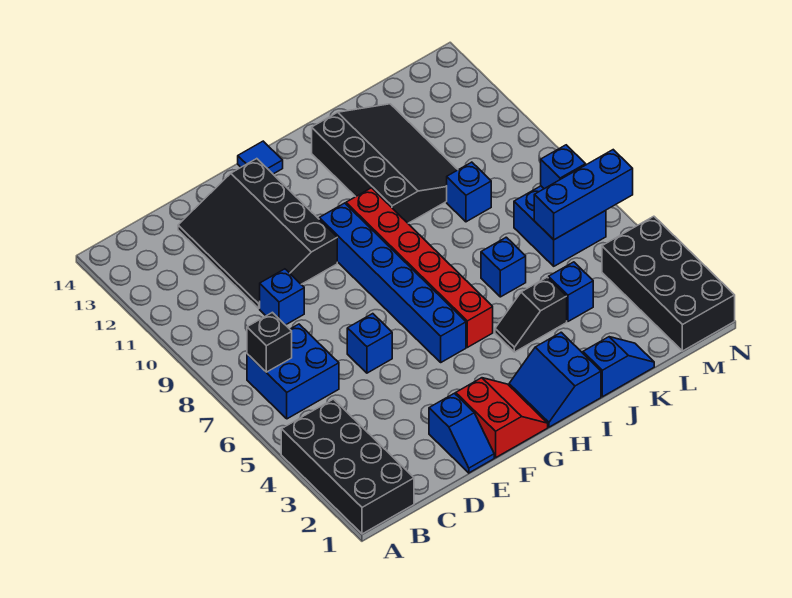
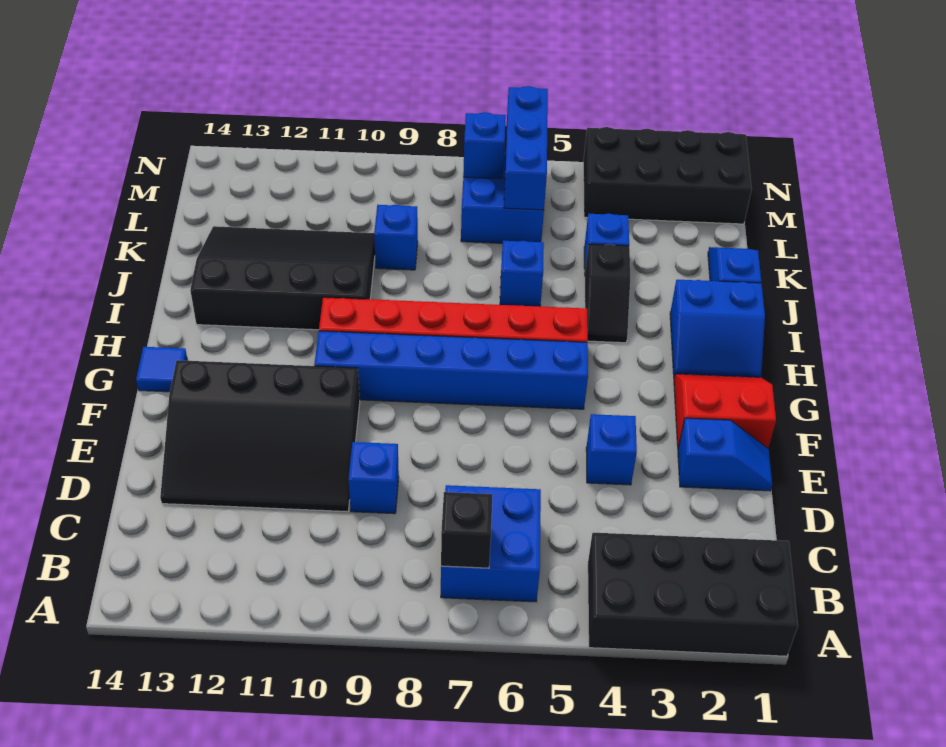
blue 1x1 brick [347,314,392,373] -> blue 1x1 brick moved to [586,414,637,485]

